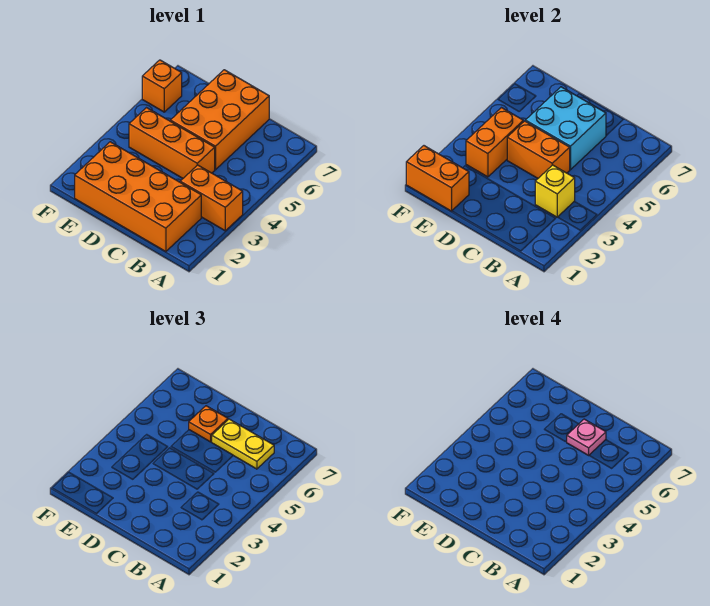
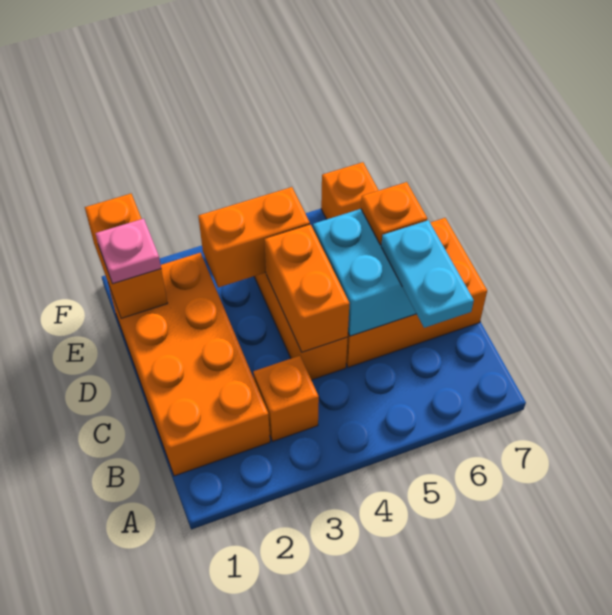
orange 1x2 brick [180,165,243,231] -> orange 1x1 brick [253,356,319,441]
yellow 1x1 brick [535,165,575,217] -> none
yellow 1x2 plate [212,419,274,469] -> cyan 1x2 plate [381,220,474,328]
pink 1x1 plate [567,419,606,455] -> pink 1x1 plate moved to [95,219,161,284]

